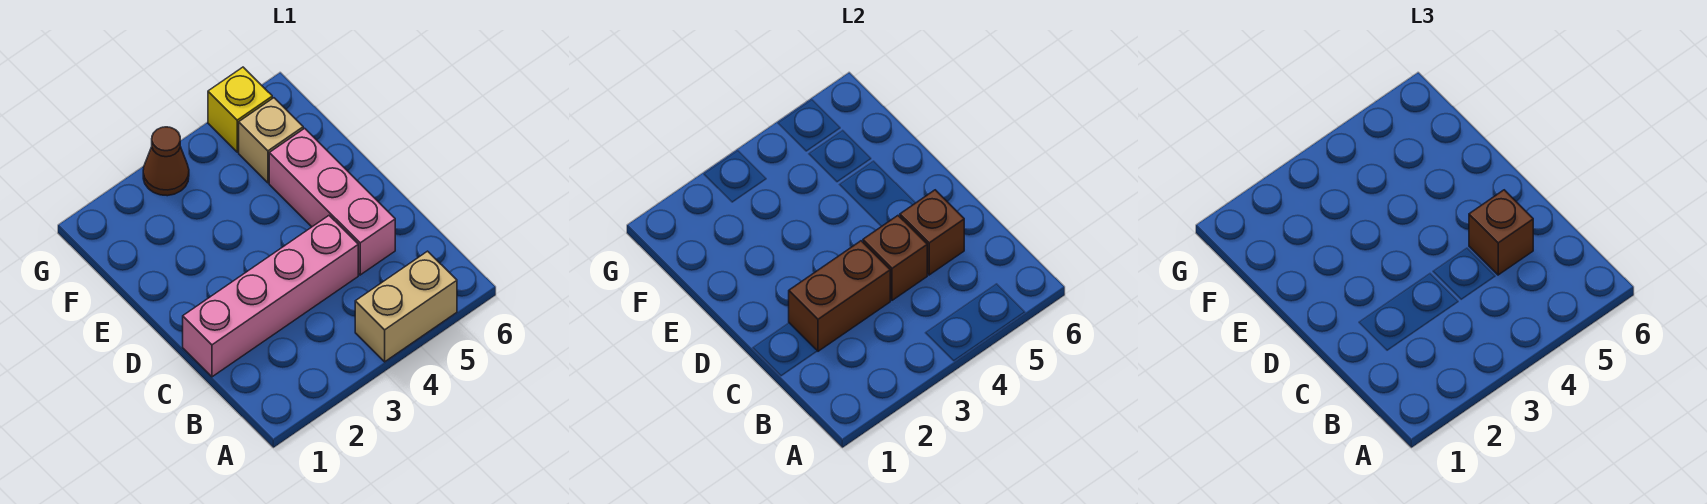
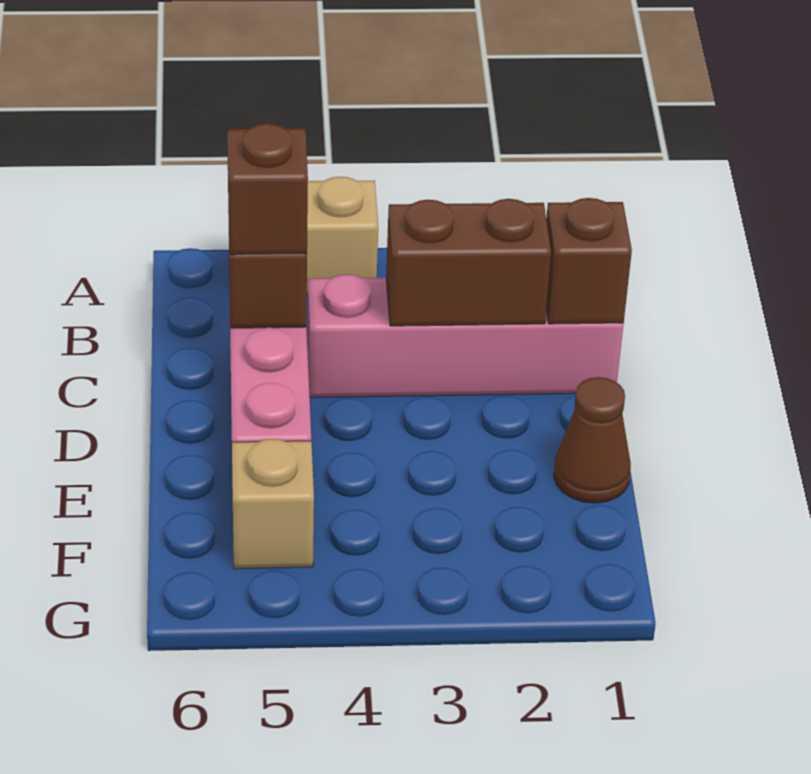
brown 1x1 brick [863,216,927,300] -> brown 1x1 brick moved to [546,198,632,324]
brown 1x1 cone [143,127,189,196] -> brown 1x1 cone moved to [554,377,631,503]
yellow 1x1 brick [208,67,272,152] -> none

